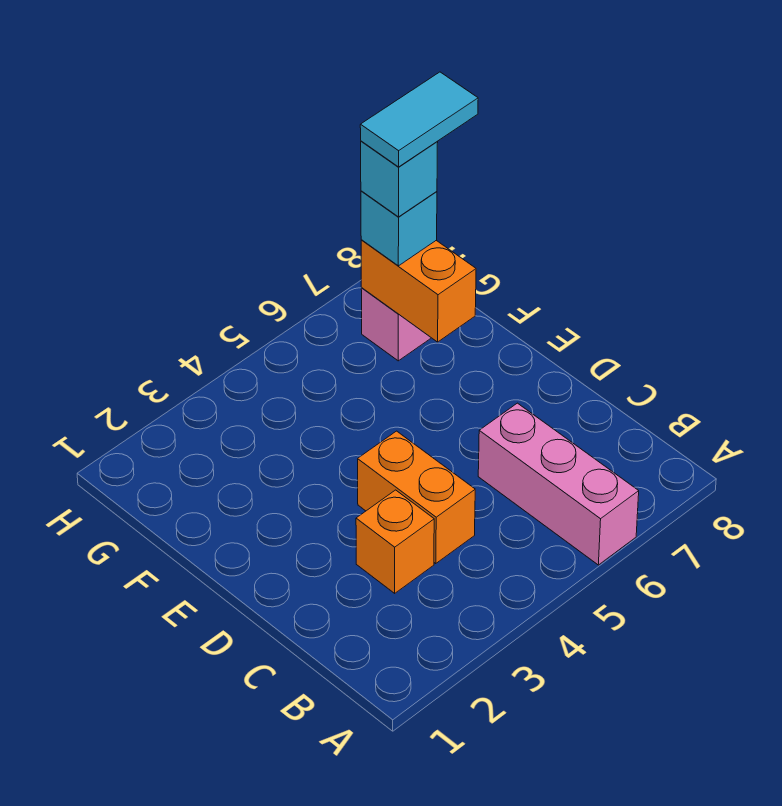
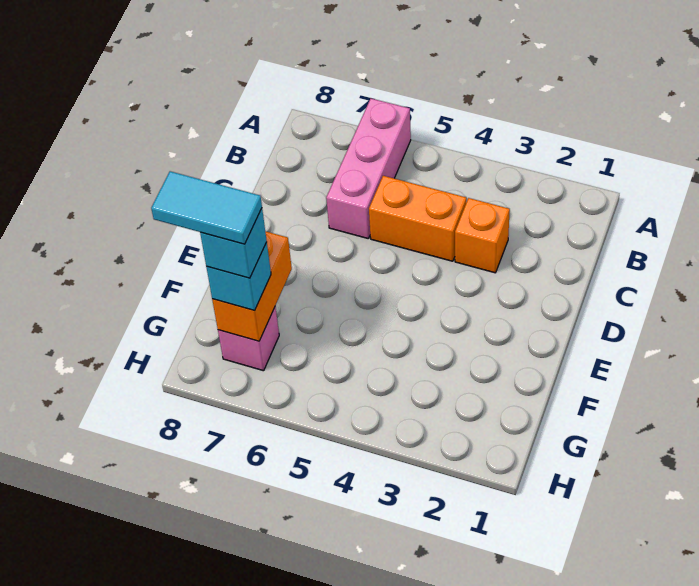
orange 1x2 brick [358,431,475,563] -> orange 1x2 brick turned to [369,176,466,261]

